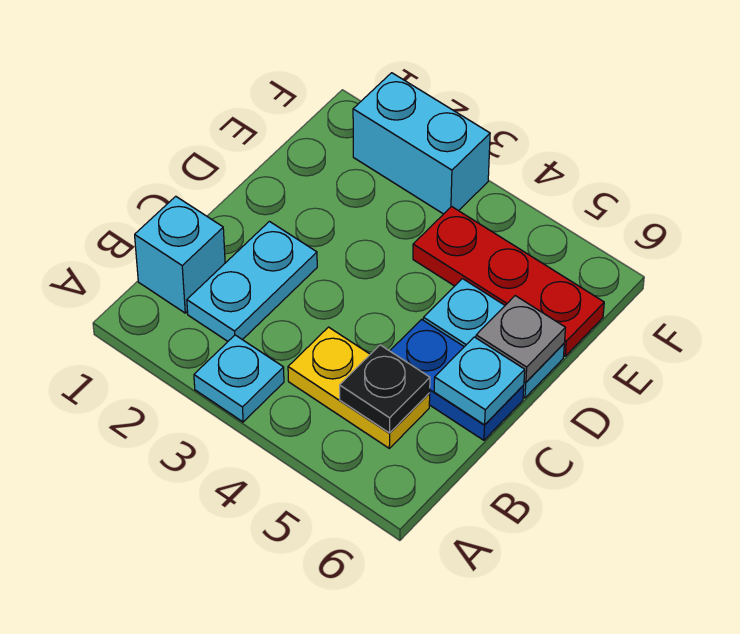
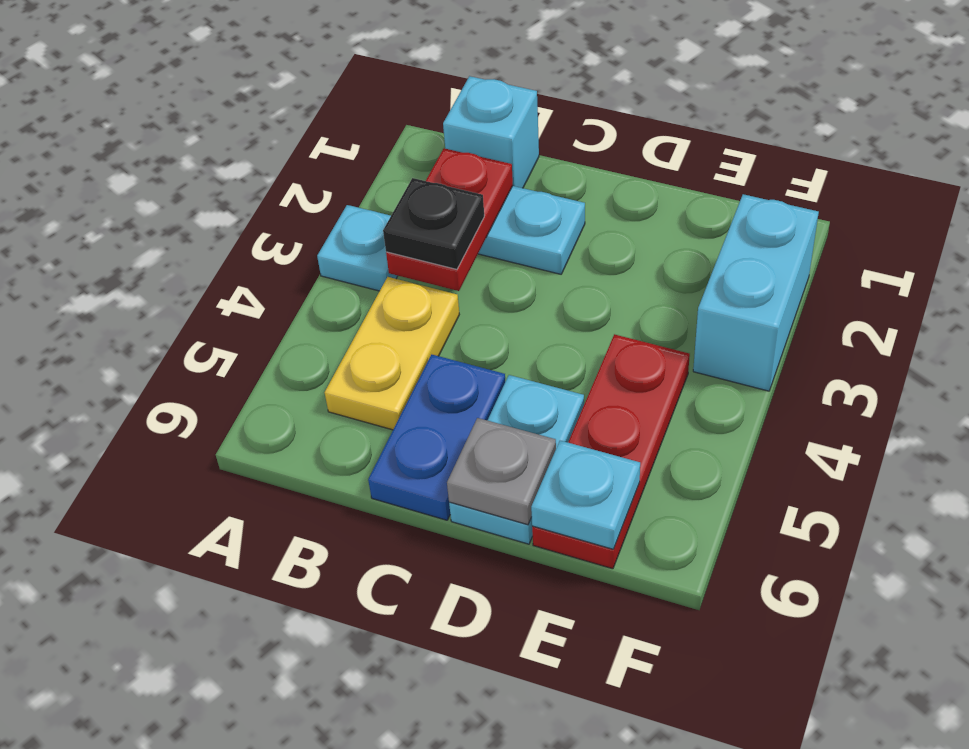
none -> red 1x2 plate [386,148,513,291]
black 1x1 plate [340,345,430,433] -> black 1x1 plate moved to [383,178,484,269]
cyan 1x1 plate [434,337,525,425] -> cyan 1x1 plate moved to [531,441,640,549]

